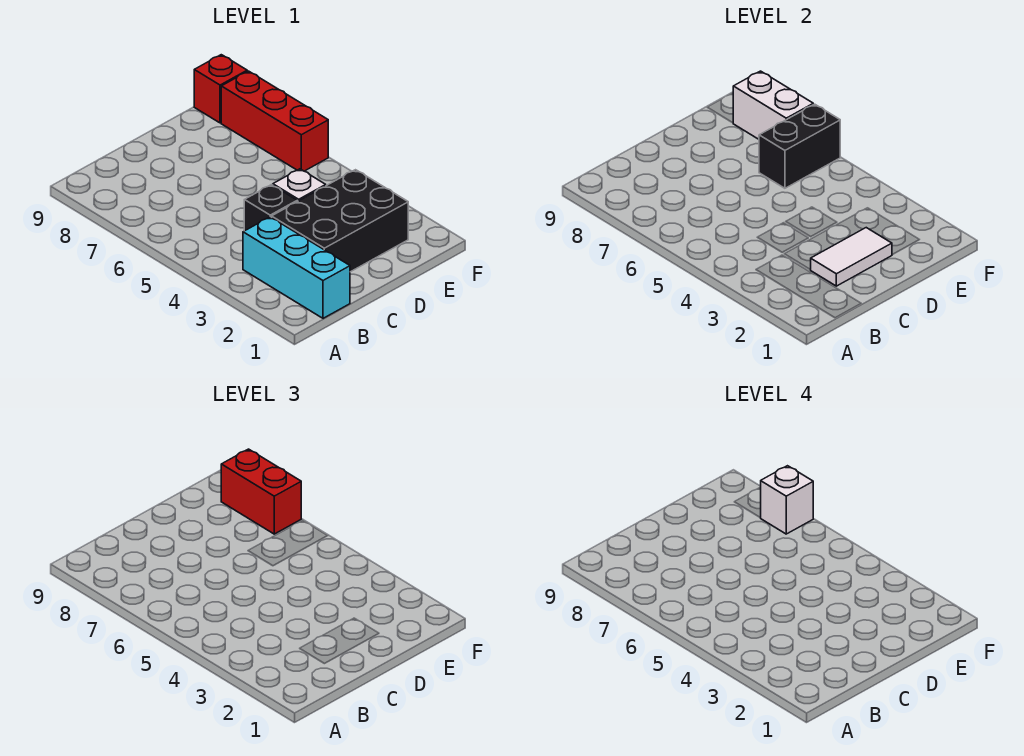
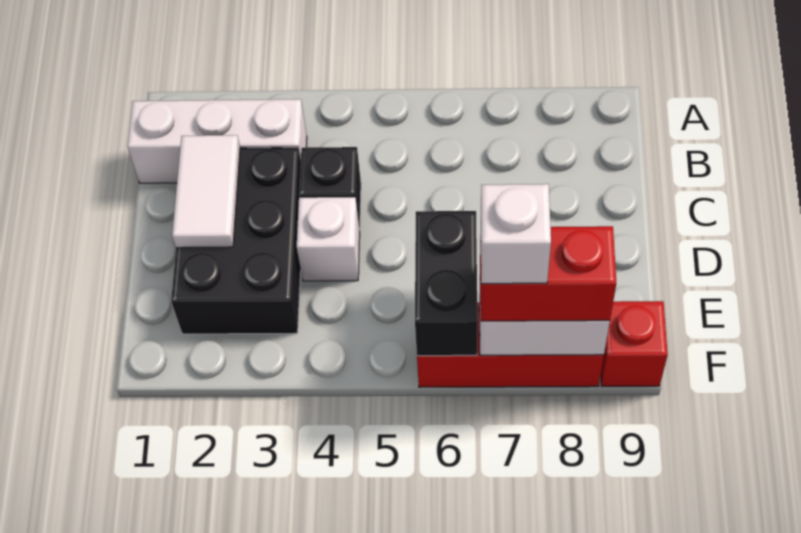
cyan 1x3 brick [243,217,350,318] -> white 1x3 brick [127,99,307,183]

